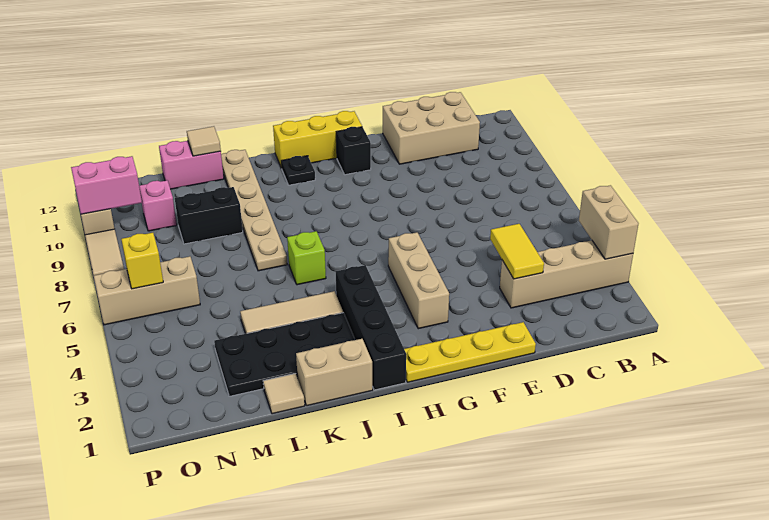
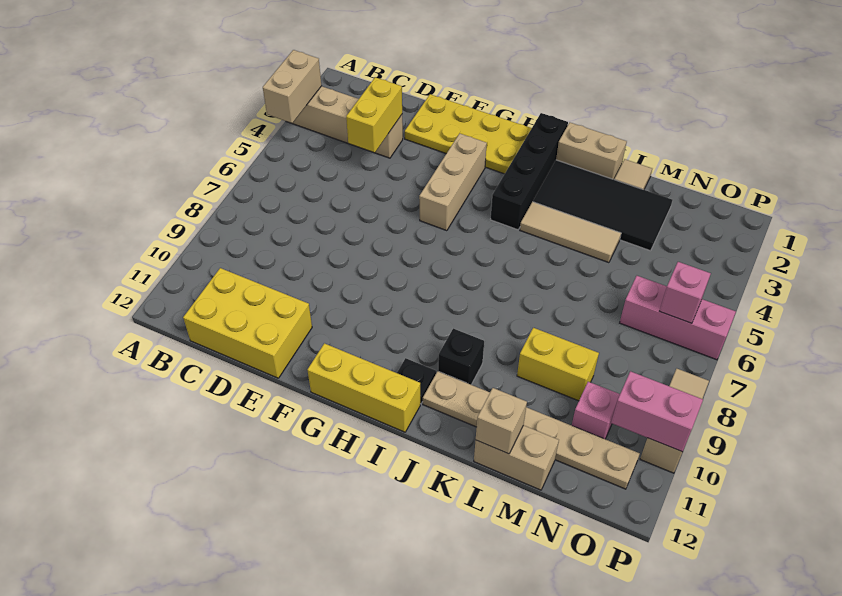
tan 2x3 brick [383,92,480,164] -> yellow 2x3 brick [183,268,312,378]
yellow 1x2 tile [490,224,544,279] -> yellow 1x2 brick [346,77,402,153]
yellow 1x4 plate [404,322,536,382] -> yellow 2x4 plate [405,94,532,174]
black 1x1 brick [336,127,371,175] -> black 1x1 brick moved to [438,328,484,385]
black 2x4 plate [214,313,355,396] -> black 2x4 tile [533,160,672,251]
lime 1x1 brick [287,231,326,285] -> none
tan 1x6 plate [221,150,287,271] -> tan 1x6 plate turned to [423,371,640,489]
black 1x2 brick [175,187,243,244] -> yellow 1x2 brick [517,328,599,401]
pink 1x2 brick [159,141,224,189] -> tan 1x2 brick [474,425,559,490]
tan 1x1 tile [187,126,221,156] -> tan 1x1 brick [476,388,527,454]
tan 1x3 brick [94,256,200,325] -> pink 1x3 brick [620,276,736,360]
yellow 1x1 brick [121,233,163,289] -> pink 1x1 brick [659,262,711,323]

